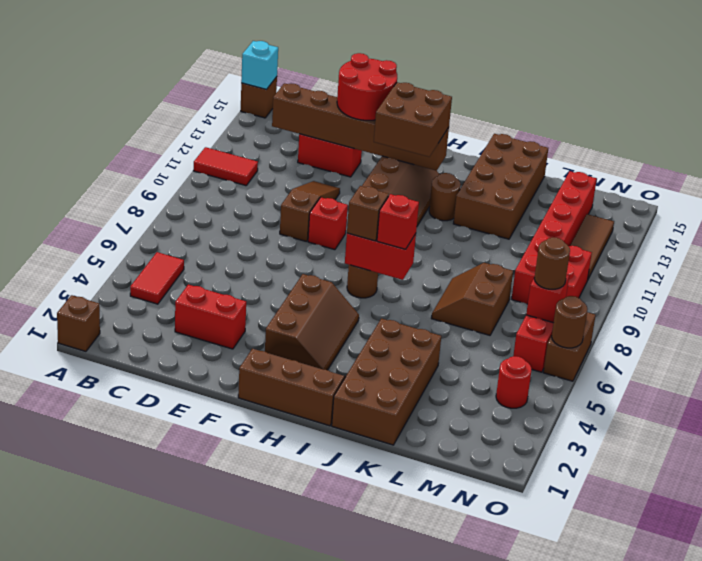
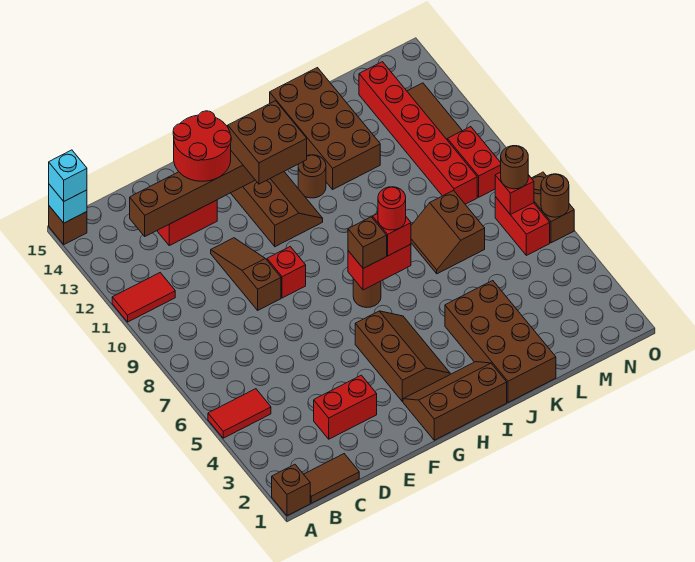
none -> cyan 1x1 brick [49,150,87,201]
none -> brown 1x2 tile [304,454,359,503]
red 1x2 tile [130,252,184,304] -> red 1x2 tile turned to [208,389,271,438]
red 1x1 round brick [496,356,532,408] -> red 1x1 round brick moved to [378,187,406,230]

